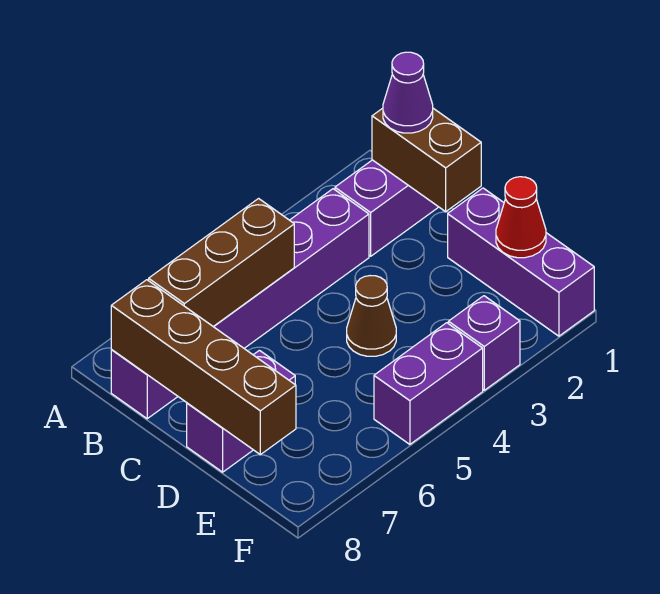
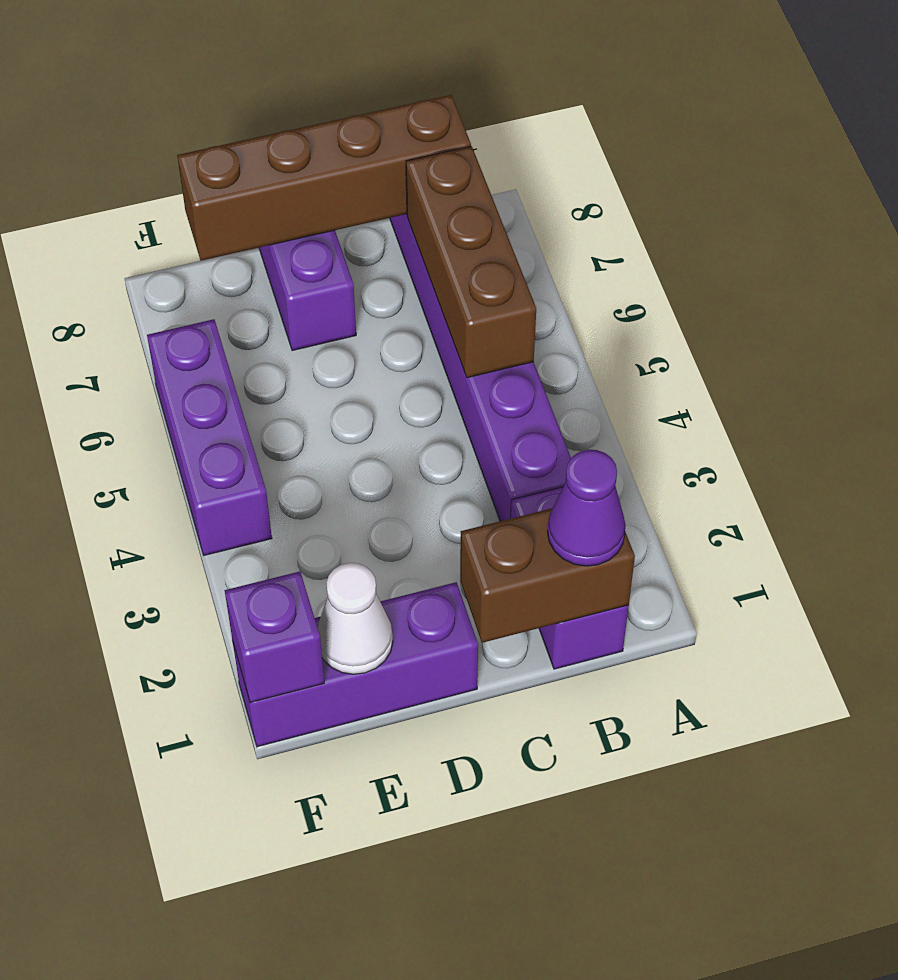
brown 1x1 cone [347,276,396,356] -> none
red 1x1 cone [496,177,546,258] -> white 1x1 cone [318,563,393,674]
purple 1x1 brick [448,296,520,390] -> purple 1x1 brick moved to [225,571,324,703]
purple 1x2 brick [374,323,483,444] -> purple 1x3 brick [147,319,272,555]

